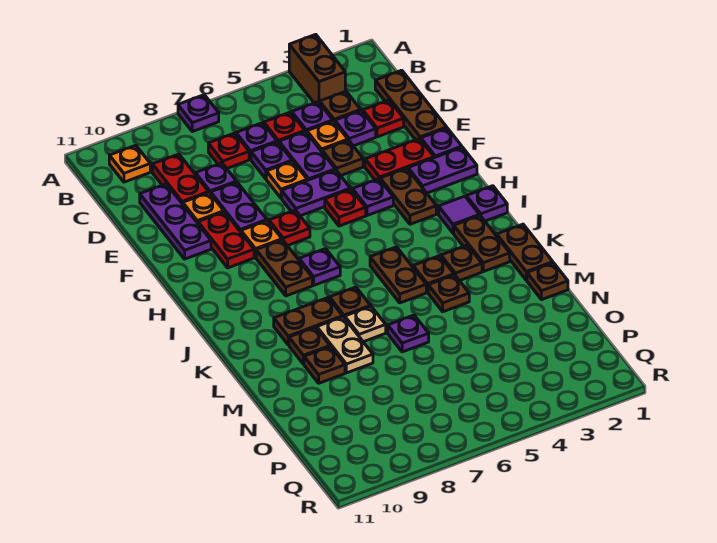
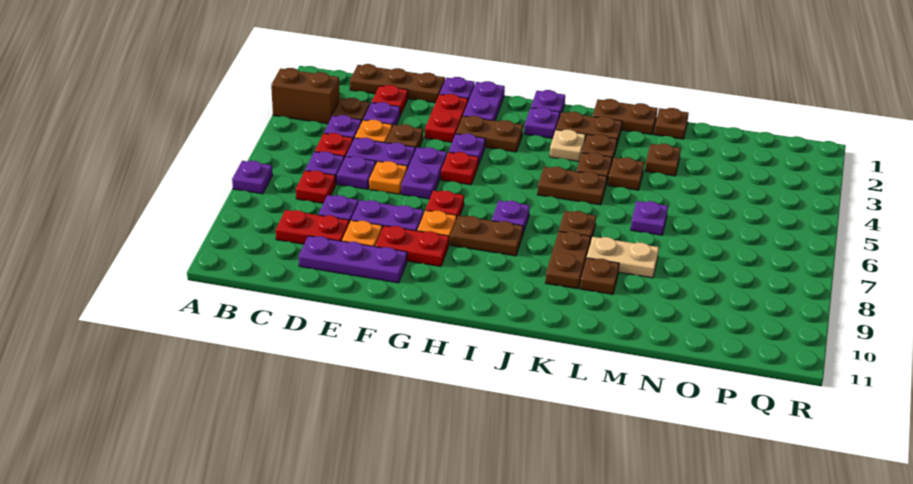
orange 1x1 plate [109,145,150,182] -> none
purple 1x1 tile [439,196,479,233] -> purple 1x1 plate [524,107,560,138]
tan 1x1 plate [345,306,386,342] -> tan 1x1 plate moved to [550,130,586,161]
brown 1x1 plate [304,347,345,383] -> brown 1x1 plate moved to [645,144,681,176]

